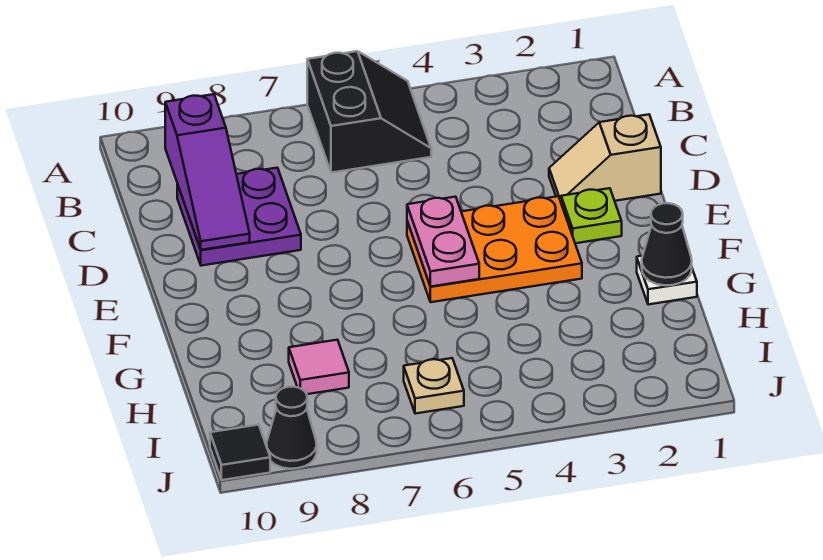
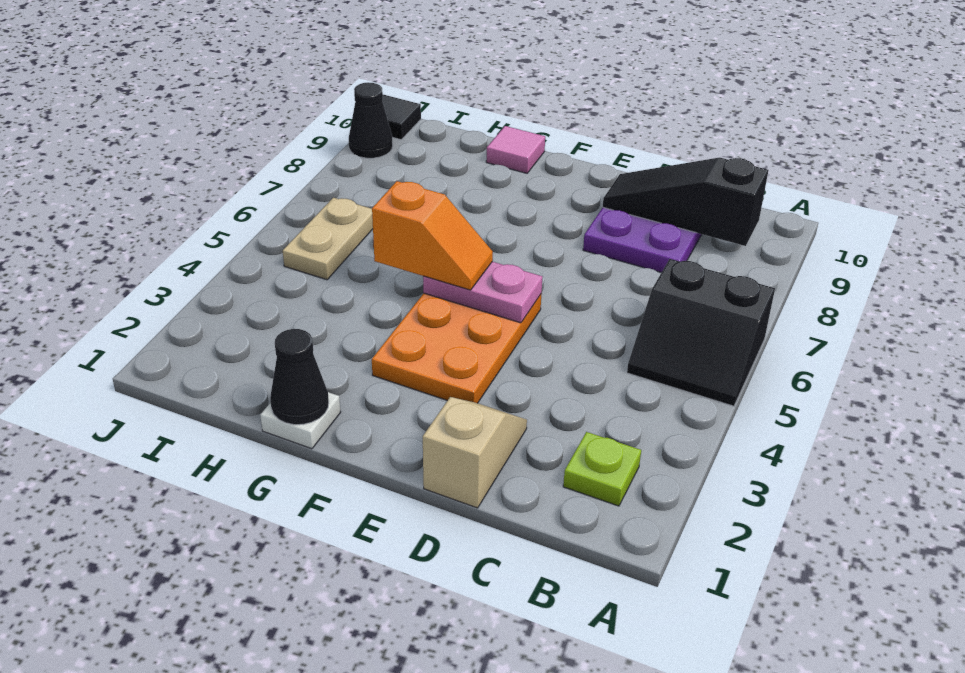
purple 1x3 slope [165,94,250,250] -> black 1x3 slope [603,158,768,246]
lime 1x1 plate [561,188,622,243] -> lime 1x1 plate moved to [563,432,641,506]
none -> orange 1x2 slope [372,181,493,290]
pink 1x1 tile [289,340,349,394] -> pink 1x1 tile moved to [486,126,545,173]
tan 1x1 plate [404,358,464,414] -> tan 1x2 plate [283,198,373,280]

